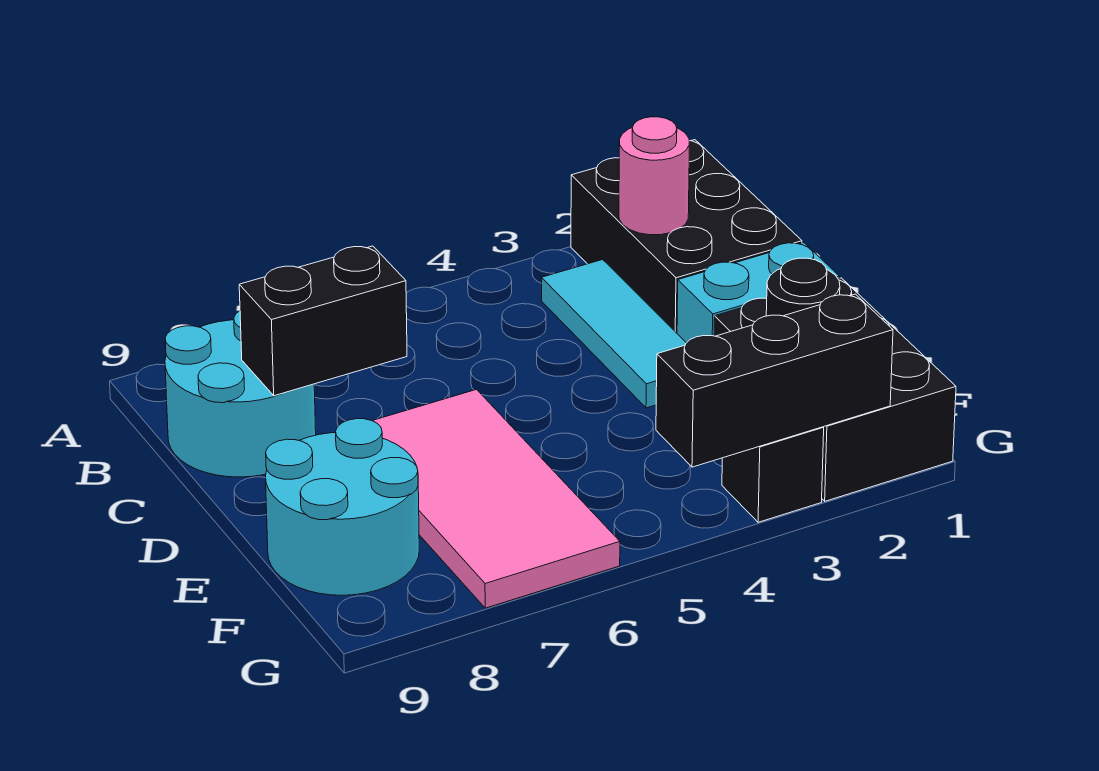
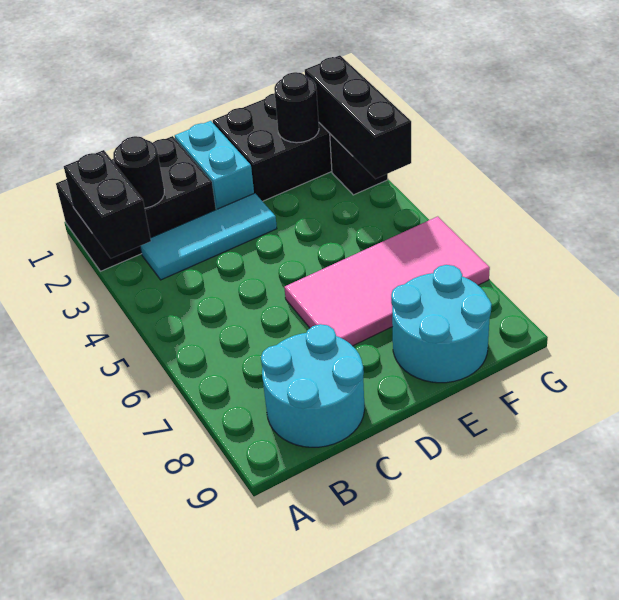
pink 1x1 round brick [619,117,690,235] -> black 1x1 round brick [113,136,164,208]
black 1x2 brick [239,246,407,396] -> black 1x2 brick moved to [64,150,151,258]

